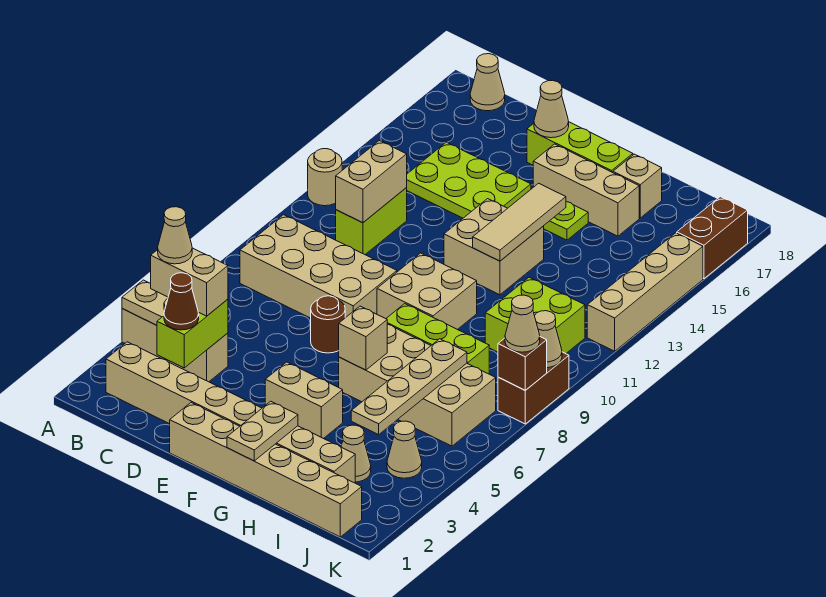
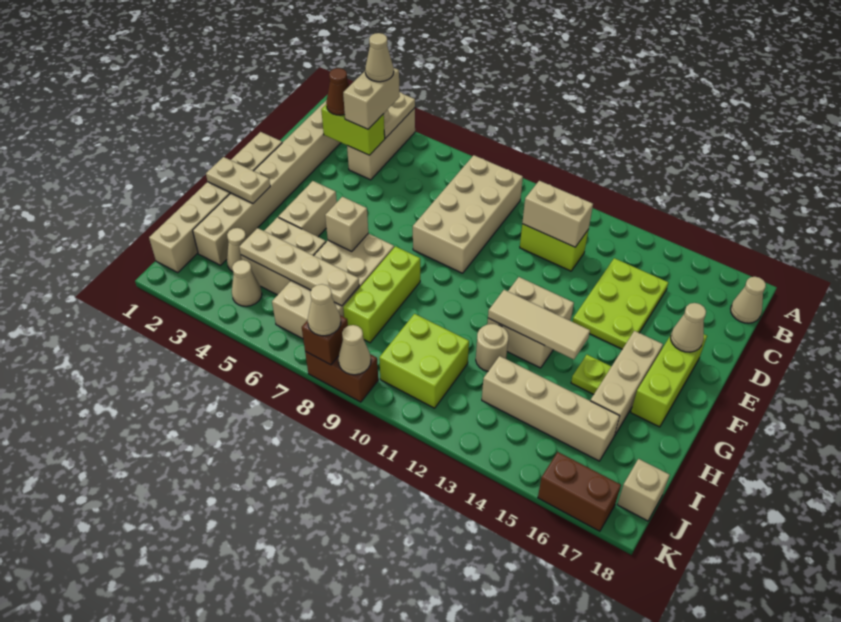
tan 1x1 round brick [308,149,342,206] -> tan 1x1 round brick moved to [476,324,509,371]
brown 1x1 round brick [311,296,345,353] -> none
tan 2x2 brick [377,253,477,330] -> tan 2x2 brick moved to [241,217,326,295]
tan 1x1 brick [613,154,662,218] -> tan 1x1 brick moved to [617,459,670,521]
tan 1x4 brick [587,233,703,351] -> tan 1x4 brick moved to [482,356,619,461]

